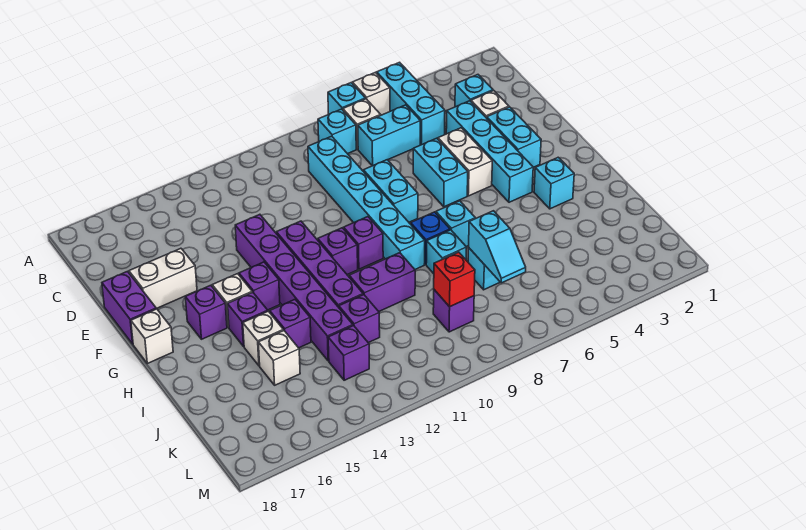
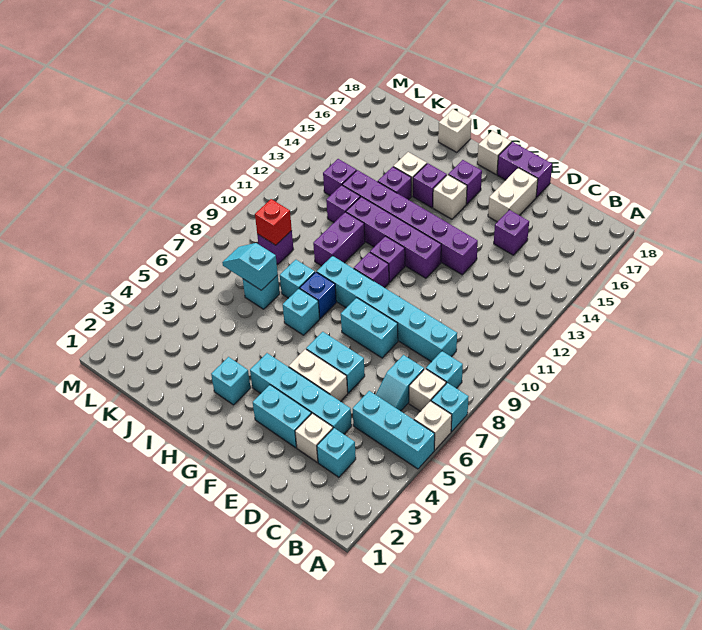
cyan 1x2 brick [358,105,420,166] -> cyan 1x2 slope [376,355,424,411]
purple 1x1 brick [239,262,280,310] -> purple 1x1 brick moved to [494,210,529,255]
white 1x1 brick [258,330,300,385] -> white 1x1 brick moved to [438,109,471,152]

